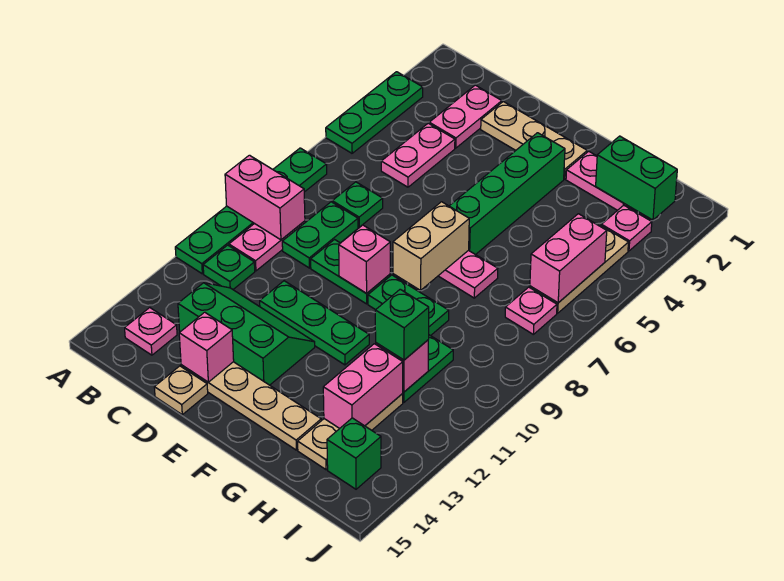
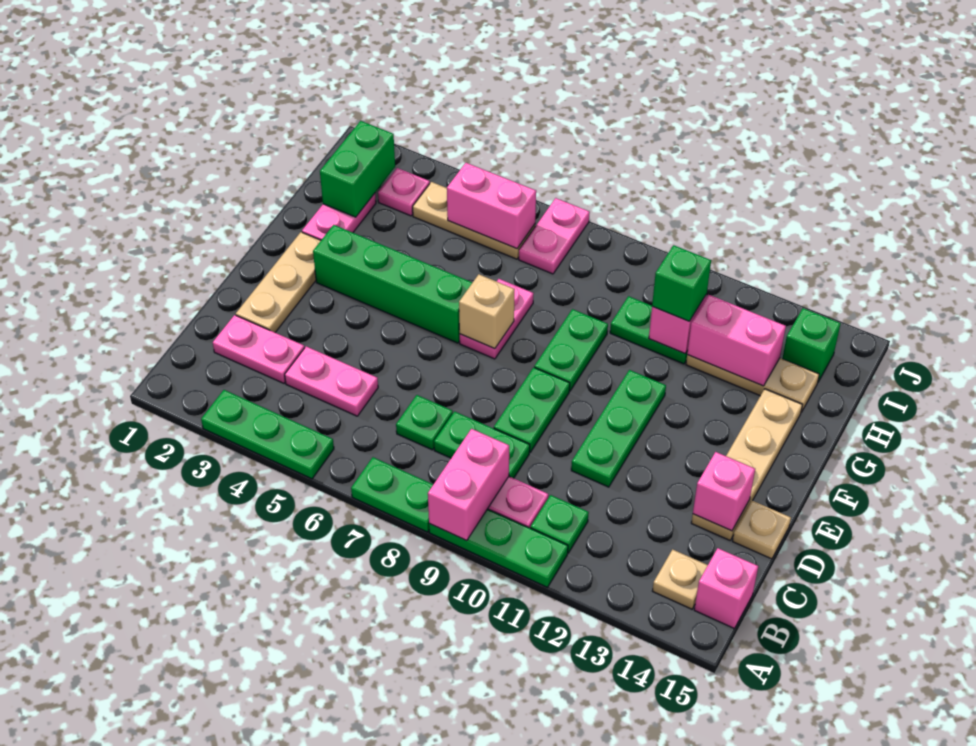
pink 1x1 plate [125,308,177,355] -> tan 1x1 plate [653,549,708,609]
green 2x3 slope [178,283,315,385] -> none
pink 1x1 brick [339,225,390,293] -> pink 1x1 brick moved to [694,548,758,629]
tan 1x2 brick [393,202,469,291] -> tan 1x1 brick [459,274,515,349]
pink 1x1 plate [505,287,557,334] -> pink 1x2 plate [519,198,590,274]

